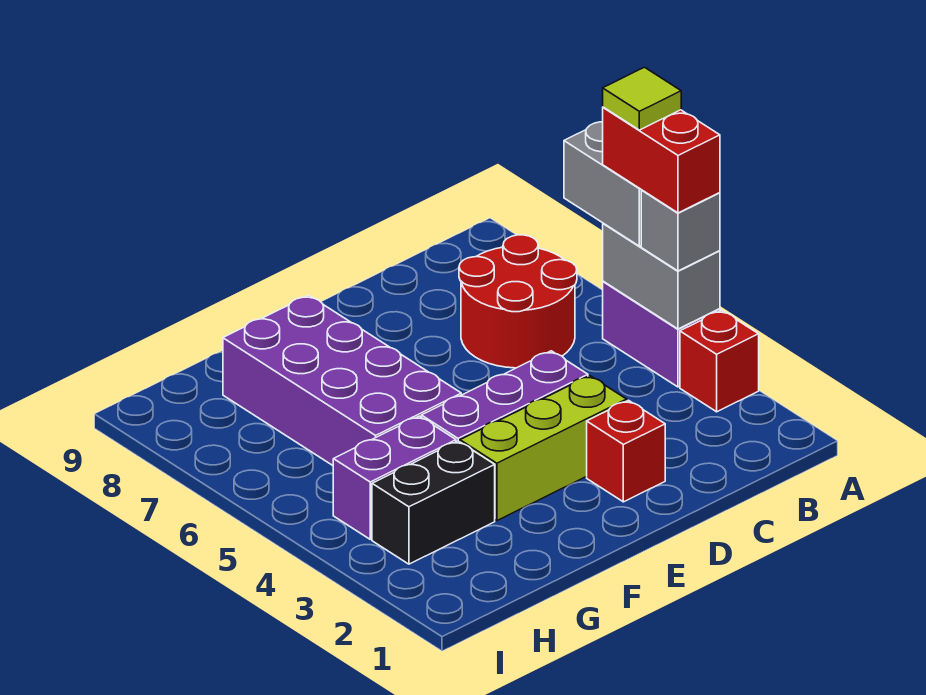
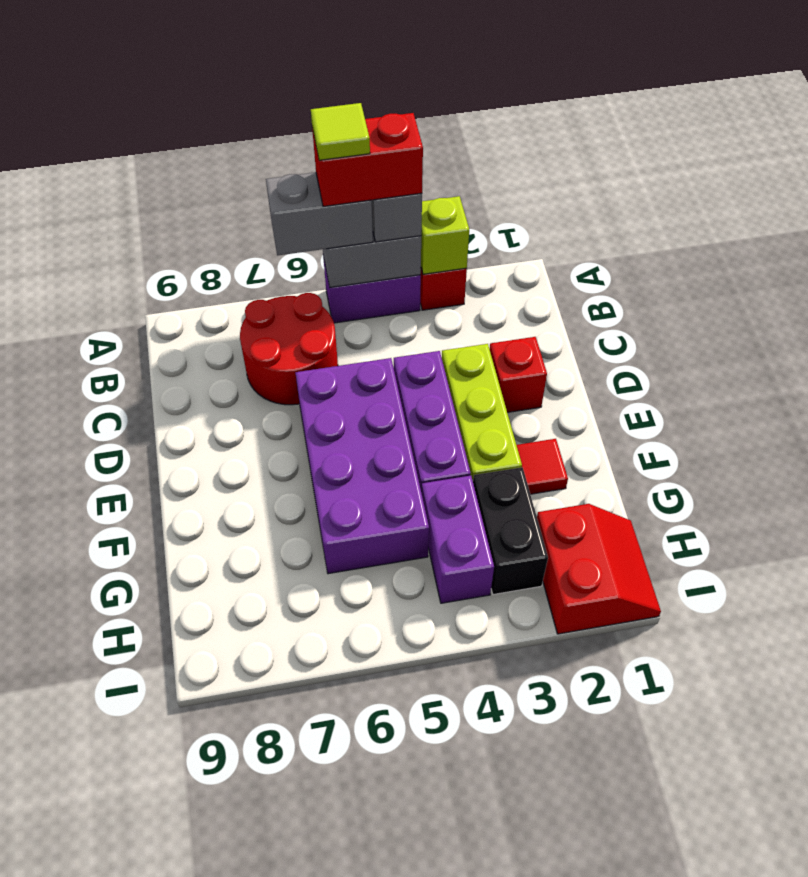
none -> lime 1x1 brick [421,196,469,274]
none -> red 1x1 tile [517,439,568,494]
purple 2x4 brick [223,295,461,465] -> purple 2x4 brick turned to [295,358,429,574]
none -> red 2x2 slope [537,504,661,634]

